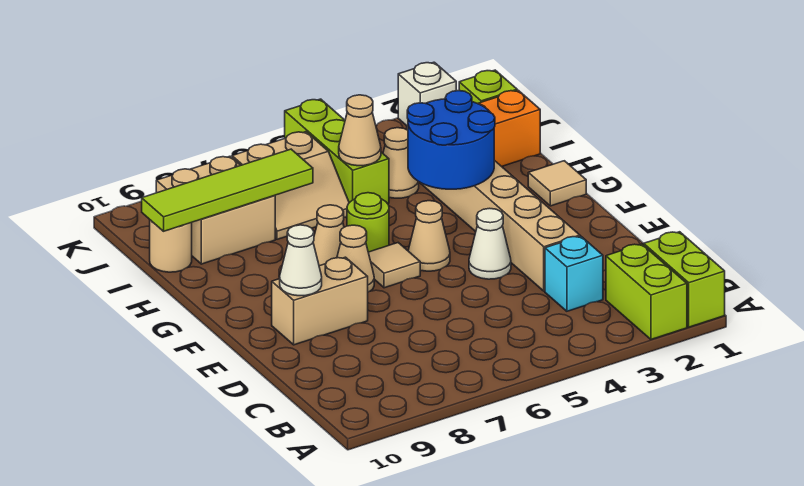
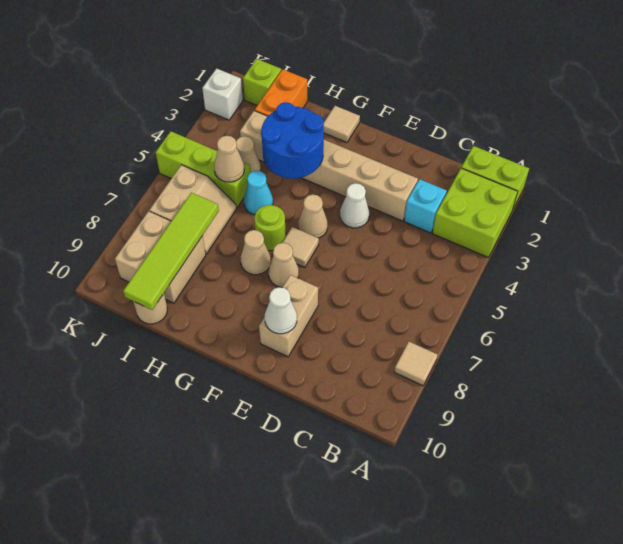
lime 1x2 brick [606,244,687,339] -> lime 2x2 brick [432,168,518,258]
none -> tan 1x1 tile [394,342,437,386]
none -> cyan 1x1 cone [244,170,273,215]

